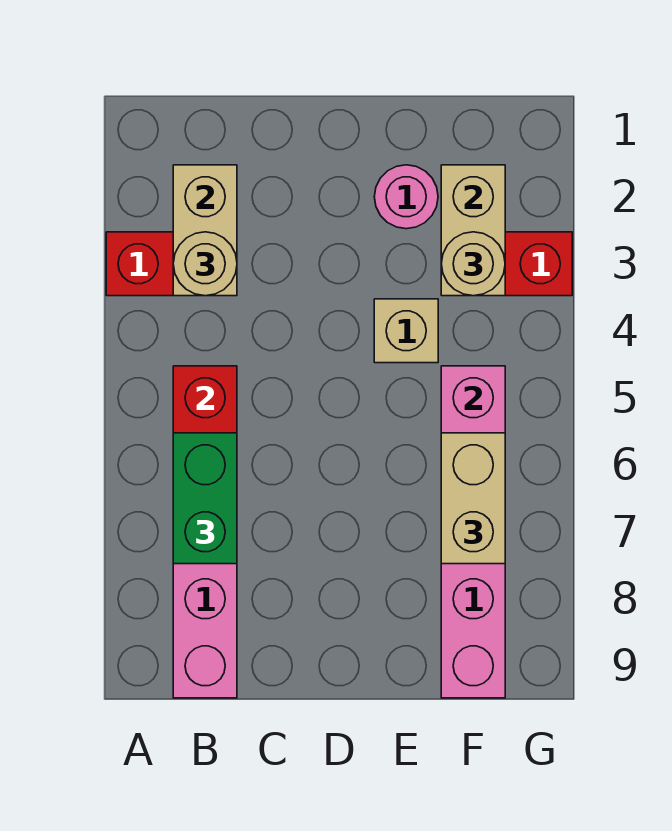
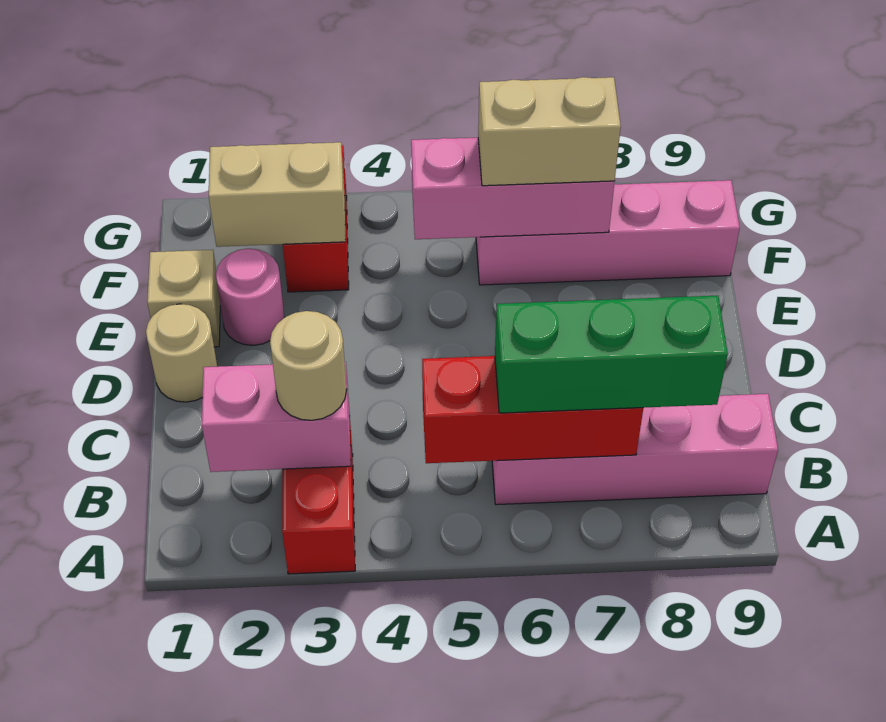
tan 1x2 brick [173,165,237,296] -> pink 1x2 brick [202,362,351,472]
green 1x2 brick [173,433,237,564] -> green 1x3 brick [495,296,728,413]
tan 1x1 brick [374,299,438,363] -> tan 1x1 brick moved to [147,250,220,347]
tan 1x1 round brick [441,232,505,296] -> tan 1x1 round brick moved to [146,304,217,402]

